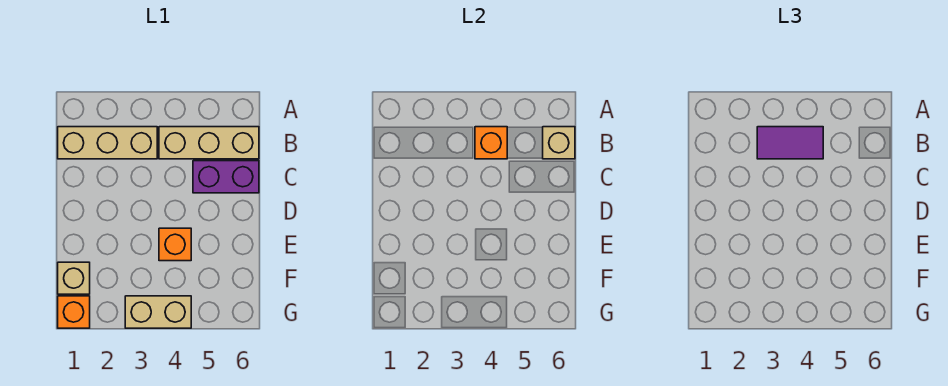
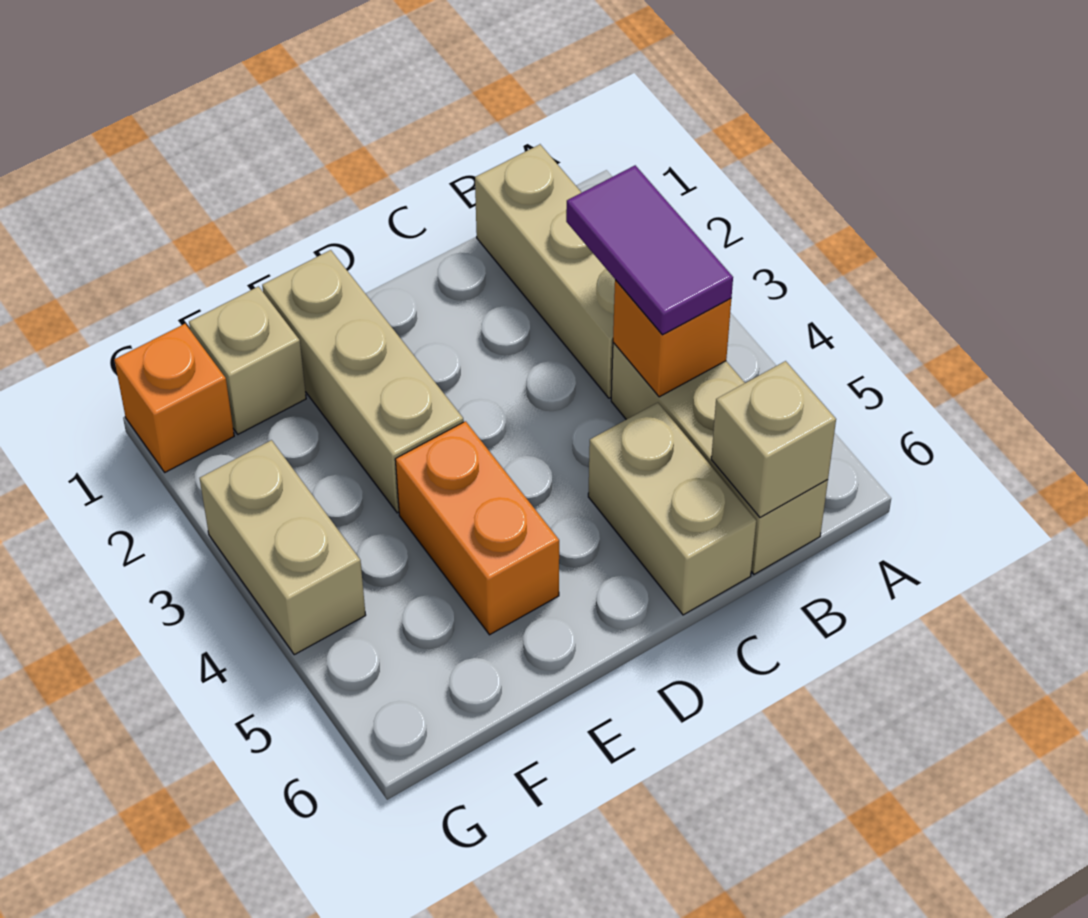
purple 1x2 brick [193,161,259,193] -> tan 1x2 brick [588,403,756,615]
none -> tan 1x3 brick [262,250,464,513]
orange 1x1 brick [159,228,191,261] -> orange 1x2 brick [395,421,559,635]

